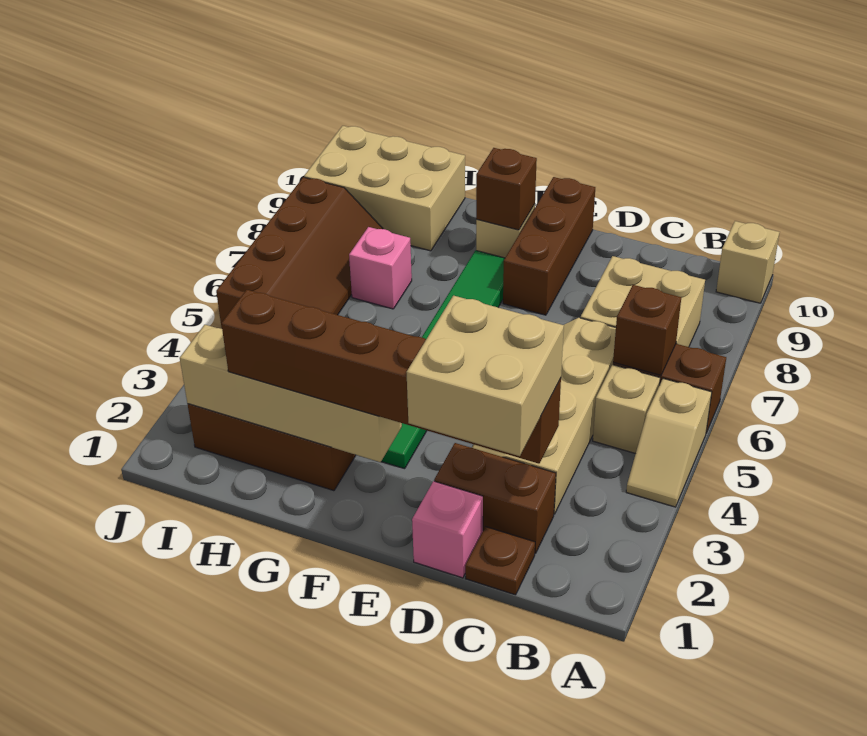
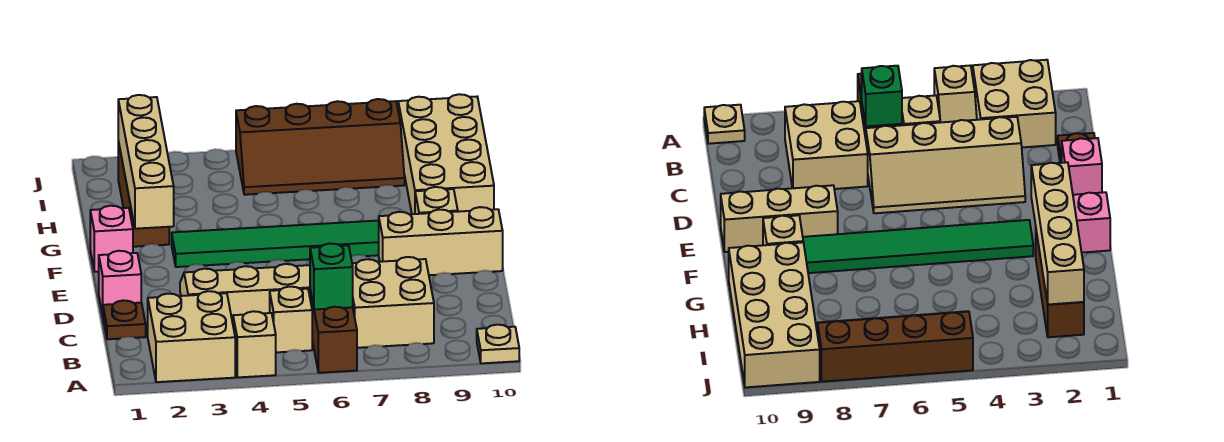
tan 1x2 slope [626,379,712,507] -> tan 1x2 slope turned to [232,311,276,377]
tan 1x1 brick [716,221,780,303] -> tan 1x1 plate [477,325,519,363]
brown 1x1 brick [613,285,681,375] -> green 1x1 brick [310,243,353,310]
tan 2x2 brick [406,296,564,456] -> tan 2x2 brick moved to [148,291,235,382]
brown 1x2 brick [434,443,556,554] -> none
brown 1x6 brick [221,290,561,464] -> none
brown 1x3 brick [503,177,595,315] -> tan 1x3 brick [379,207,503,275]
brown 1x1 brick [476,148,537,230] -> none
pink 1x1 brick [349,227,412,309] -> pink 1x1 brick moved to [90,206,133,272]
tan 2x3 brick [304,126,465,251] -> tan 2x4 brick [398,94,494,214]

